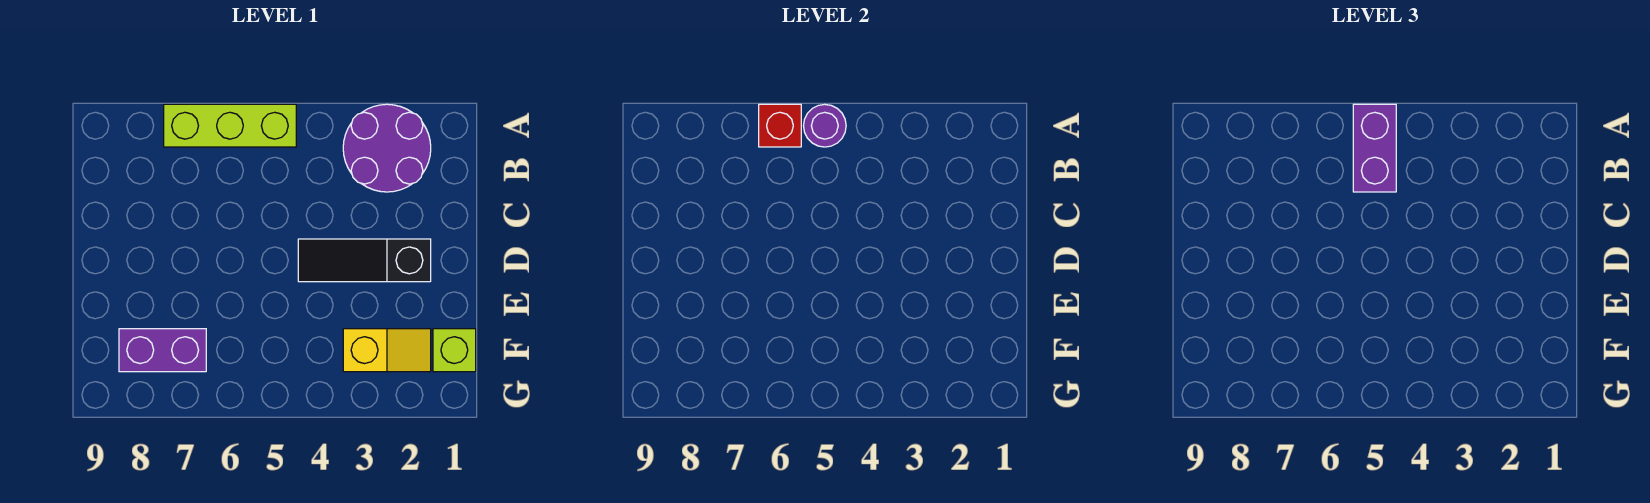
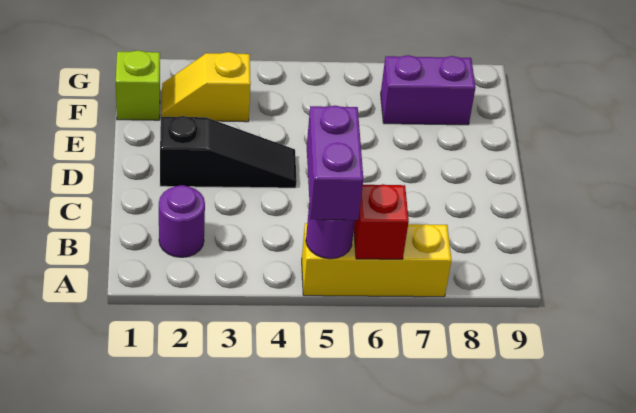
purple 2x2 round brick [343,104,431,192] -> purple 1x1 round brick [159,185,205,257]
lime 1x3 brick [164,104,296,147] -> yellow 1x3 brick [302,223,452,297]

